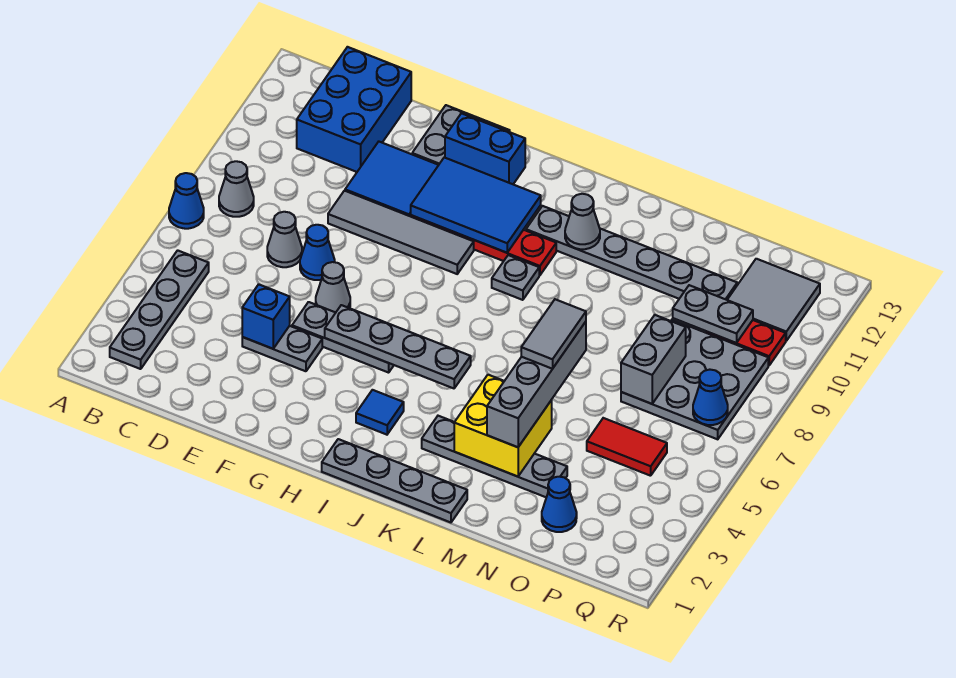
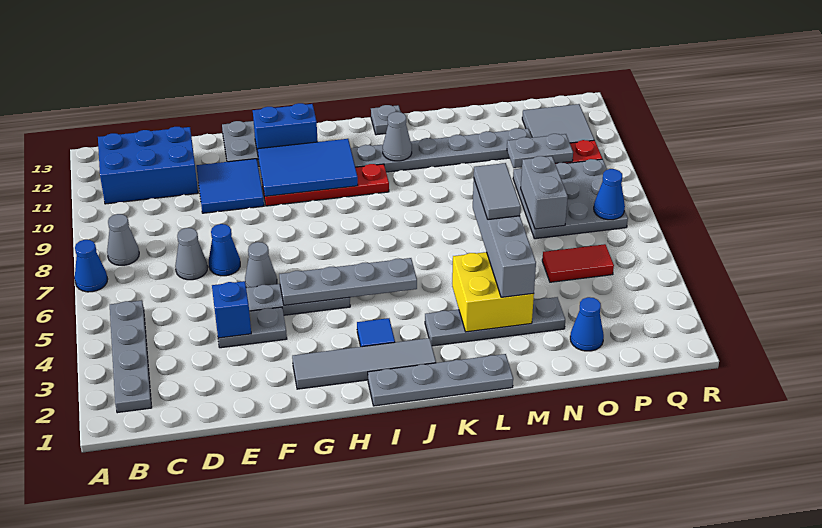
blue 2x3 brick [297,47,411,172] -> blue 2x3 brick turned to [98,127,198,204]
grey 1x4 tile [328,191,474,274] -> grey 1x4 tile moved to [292,338,436,389]
grey 1x1 plate [492,255,539,300] -> grey 1x1 plate moved to [371,105,401,135]

